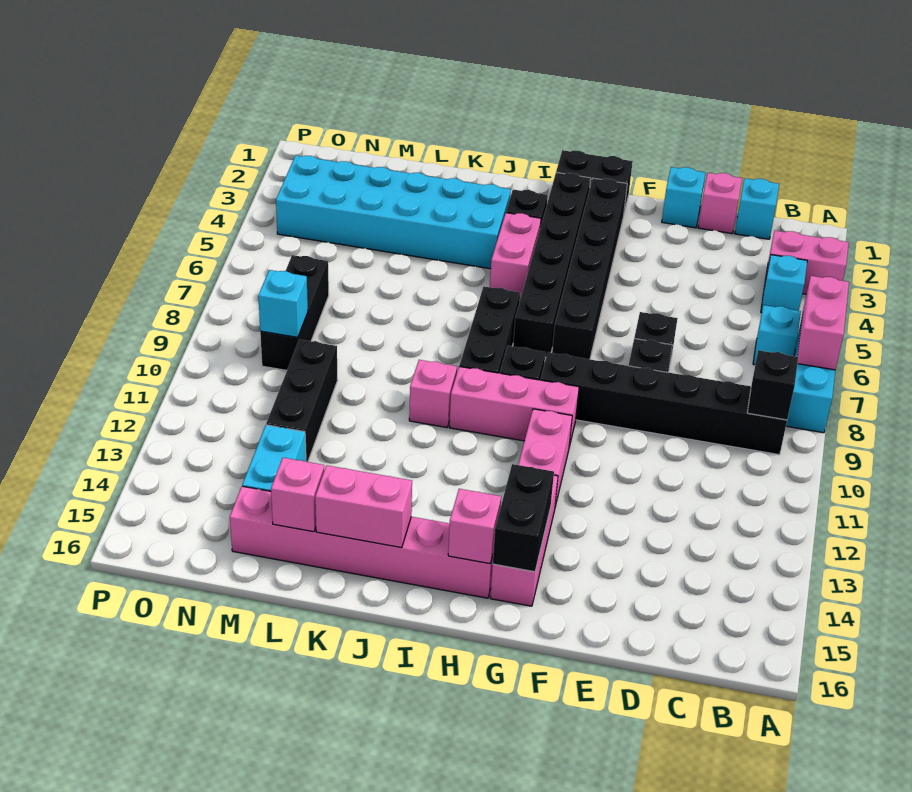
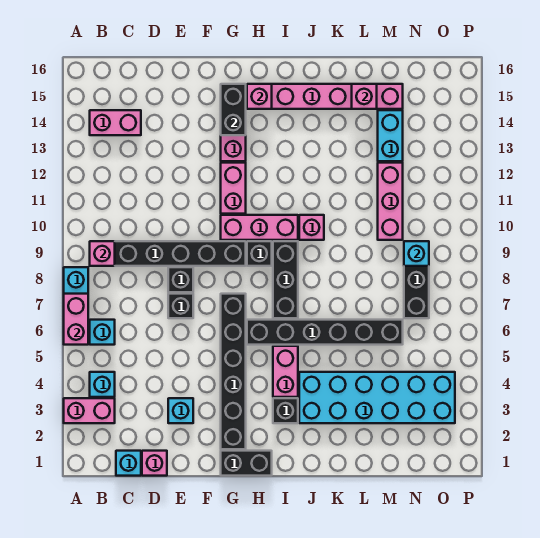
black 1x1 brick [747,350,798,420] -> pink 1x1 brick [90,241,115,266]
cyan 1x1 brick [662,167,705,228] -> cyan 1x1 brick moved to [168,398,193,423]
black 1x6 brick [513,172,591,357] -> black 1x6 brick turned to [247,320,403,345]
pink 1x2 brick [315,465,412,548] -> pink 1x2 brick moved to [90,110,141,135]
black 1x3 brick [266,340,338,462] -> pink 1x3 brick [378,163,403,240]

